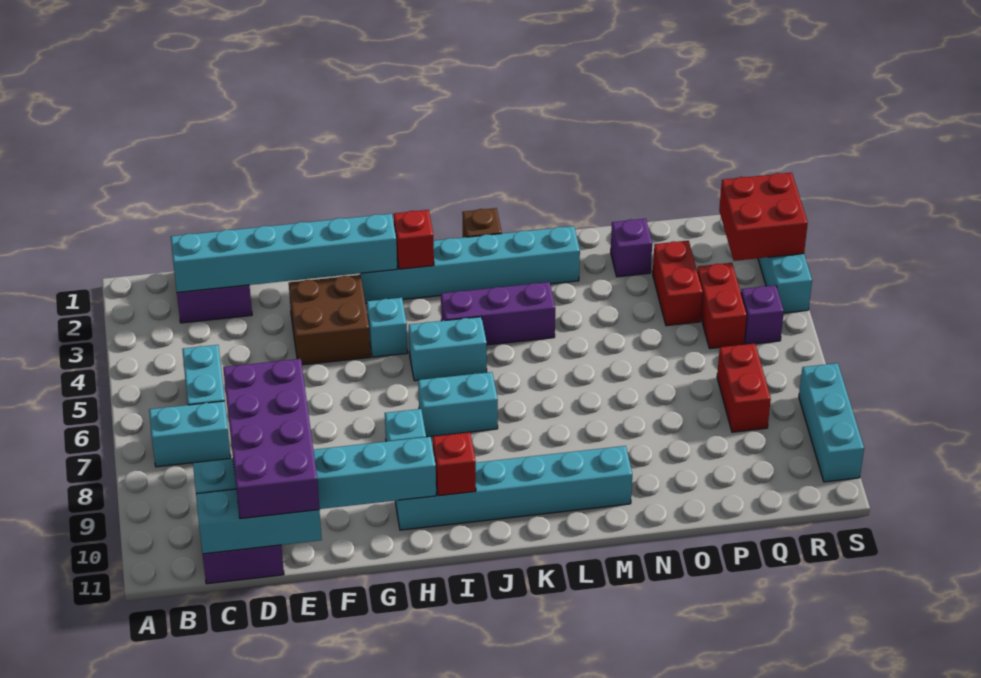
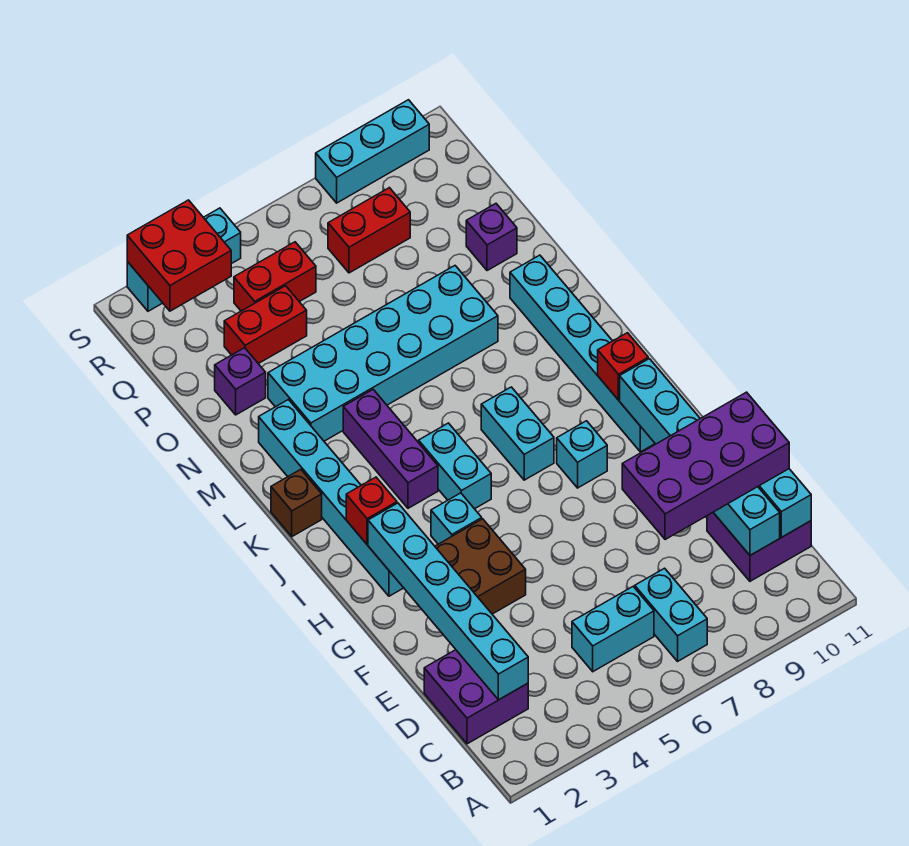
none -> cyan 2x6 brick [268,266,498,441]
purple 1x1 brick [741,285,784,344] -> purple 1x1 brick moved to [466,204,517,271]

